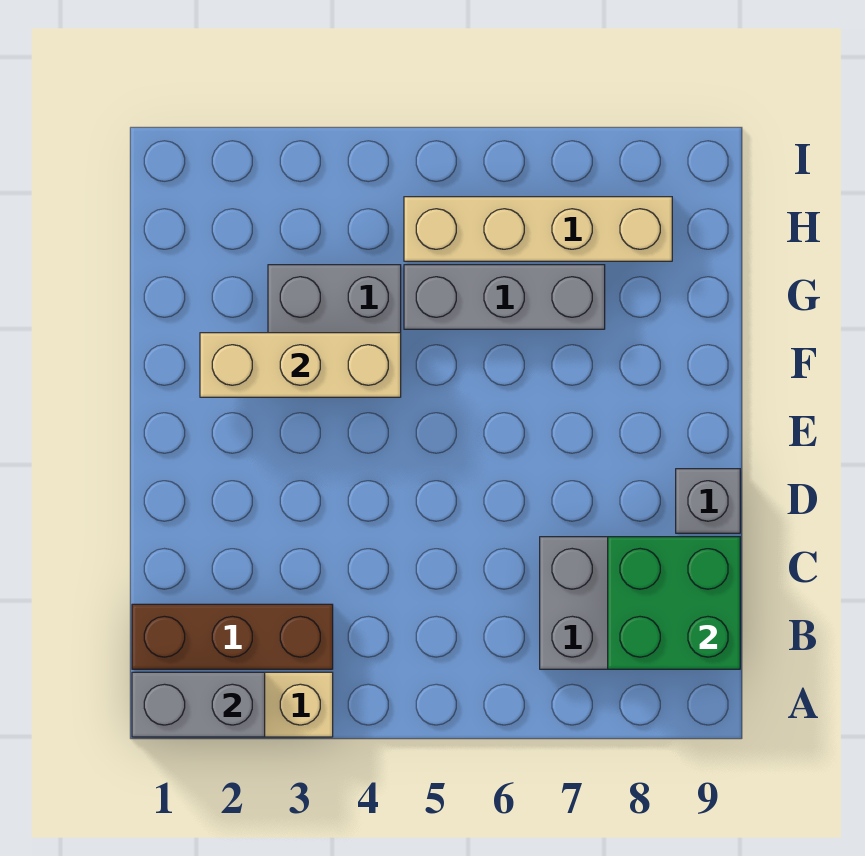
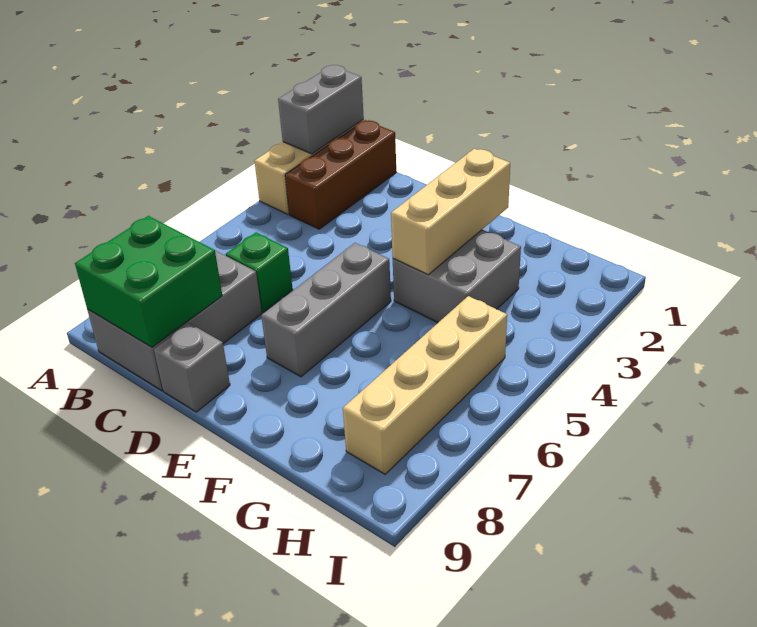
none -> green 1x1 brick [226,232,293,312]
grey 1x3 brick [404,265,605,329] -> grey 1x3 brick moved to [261,243,391,377]

